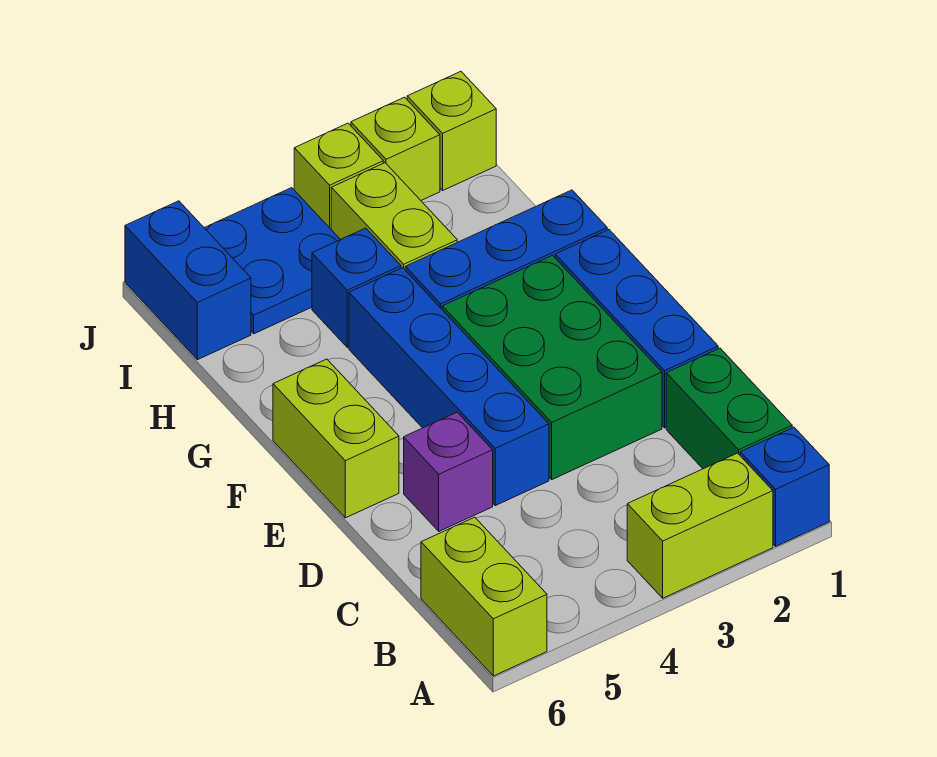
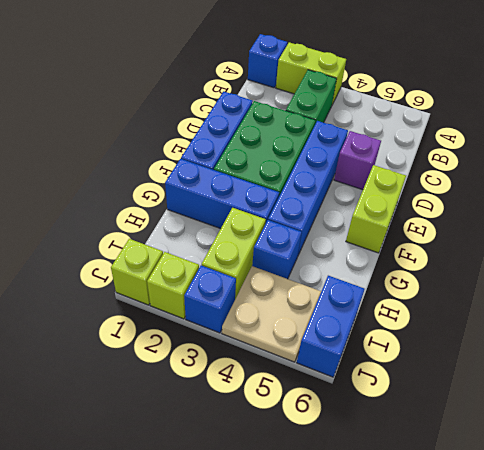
lime 1x2 brick [421,517,547,676] -> none
green 1x2 brick [666,348,792,469] -> green 1x2 brick moved to [286,70,337,124]
blue 2x2 plate [205,188,340,334] -> tan 2x2 plate [222,266,321,362]
lime 1x1 brick [294,123,383,229] -> blue 1x1 brick [184,265,236,333]

